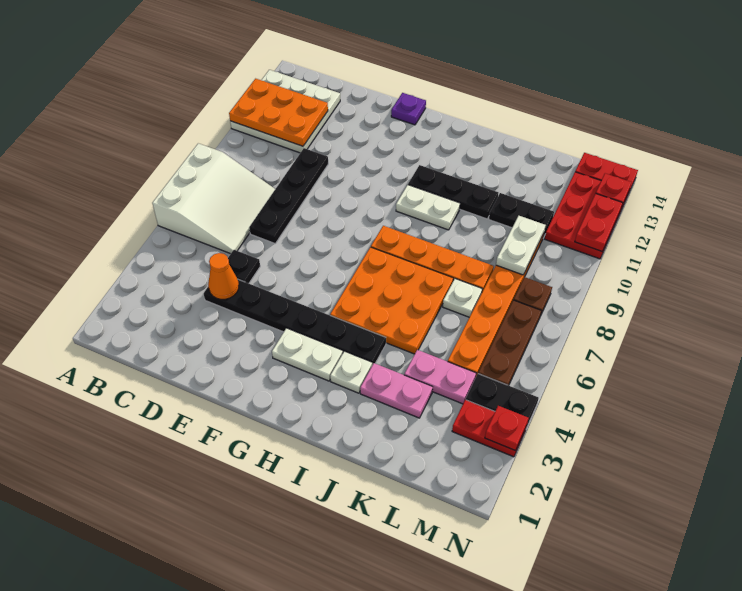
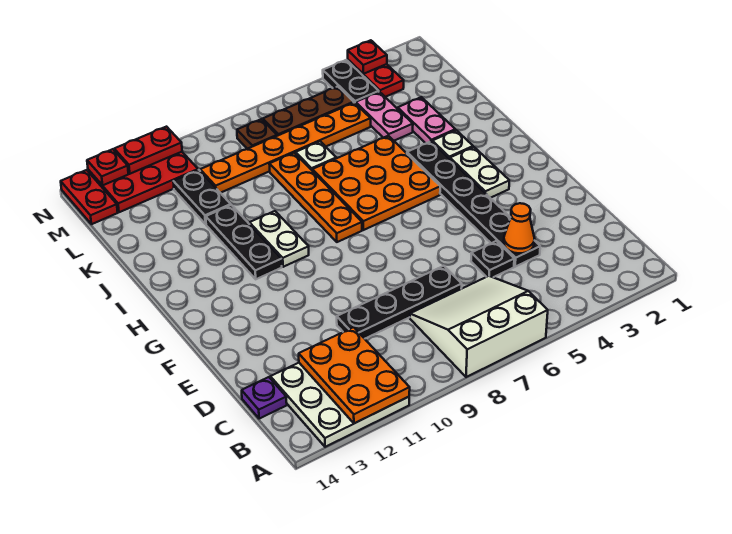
purple 1x1 plate [391,93,426,125] -> purple 1x1 plate moved to [242,377,287,419]
white 1x2 plate [496,216,546,275] -> none

